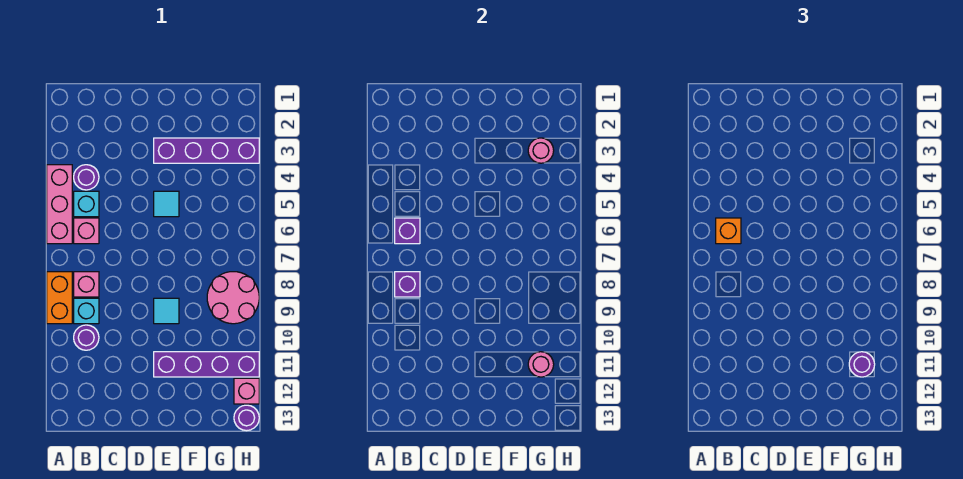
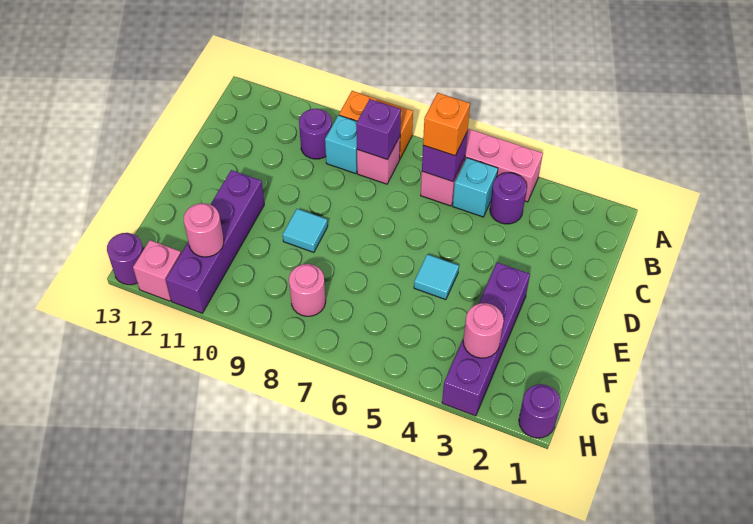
pink 2x2 round brick [207,272,259,324] -> pink 1x1 round brick [289,264,326,316]
purple 1x1 round brick [849,352,875,377] -> purple 1x1 round brick moved to [519,384,561,438]

